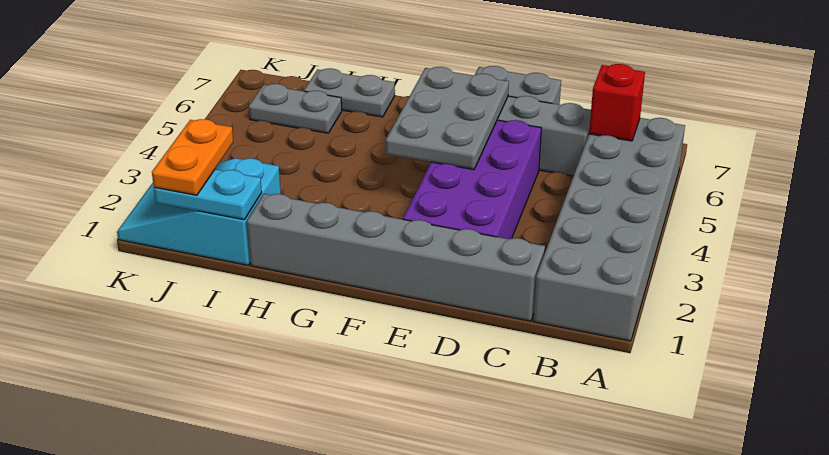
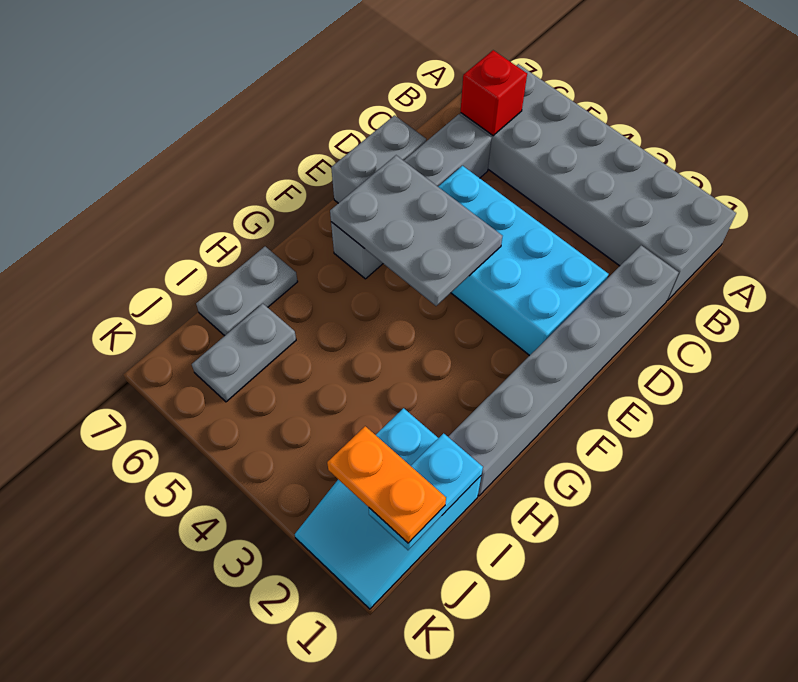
purple 2x4 brick [403,120,541,239] -> cyan 2x4 brick [438,166,609,356]

